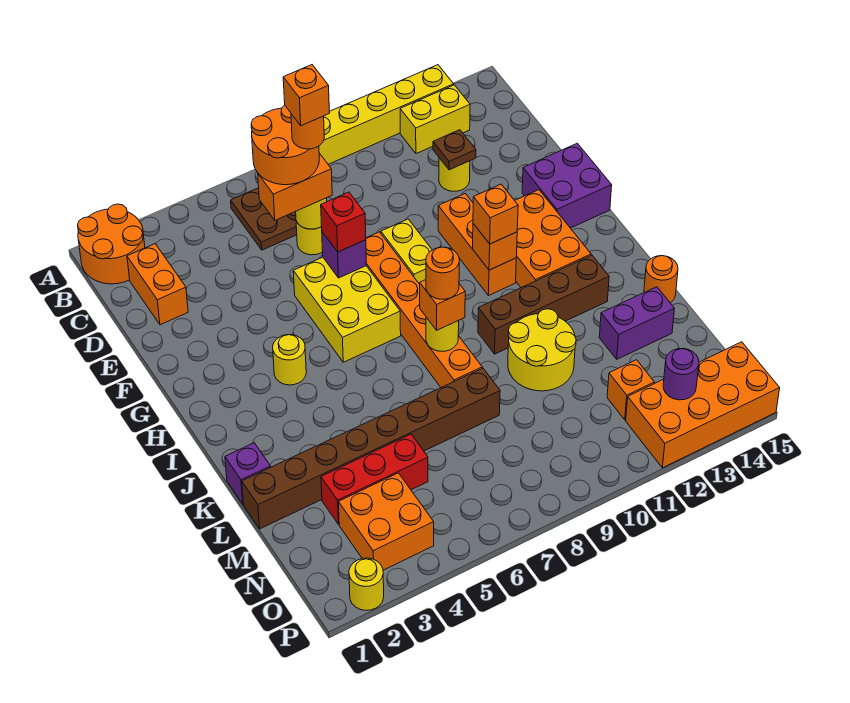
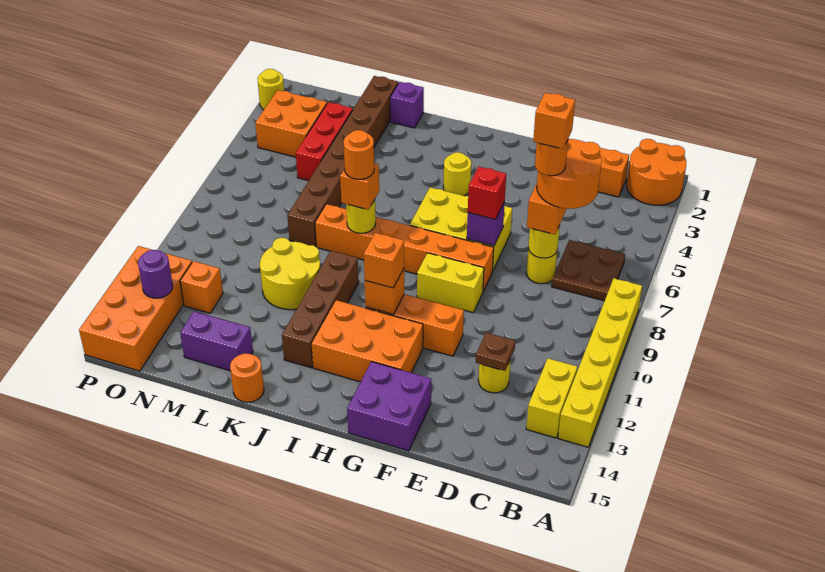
purple 1x2 brick [599,287,674,359] -> purple 1x2 brick turned to [180,311,253,371]

